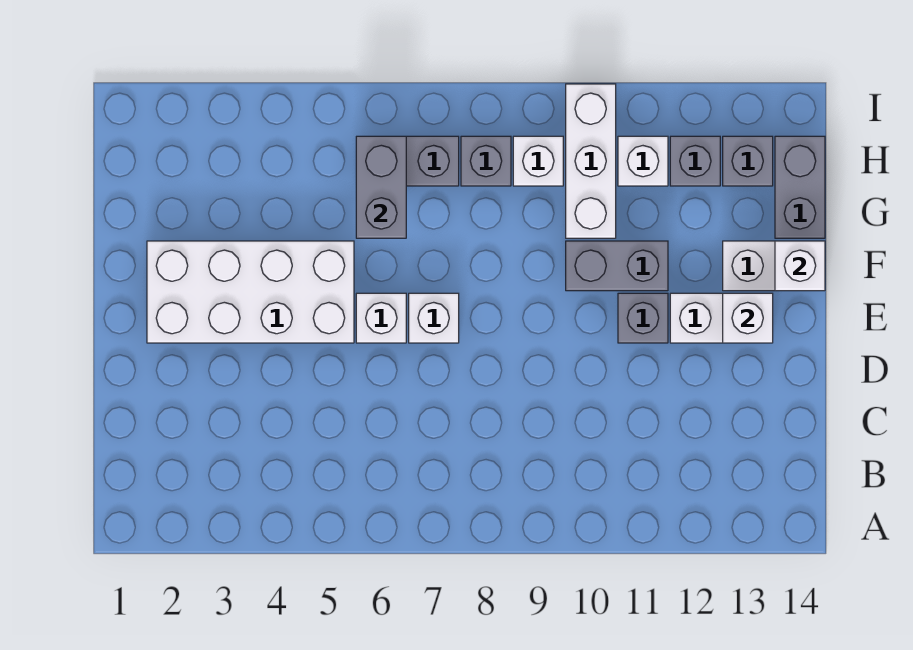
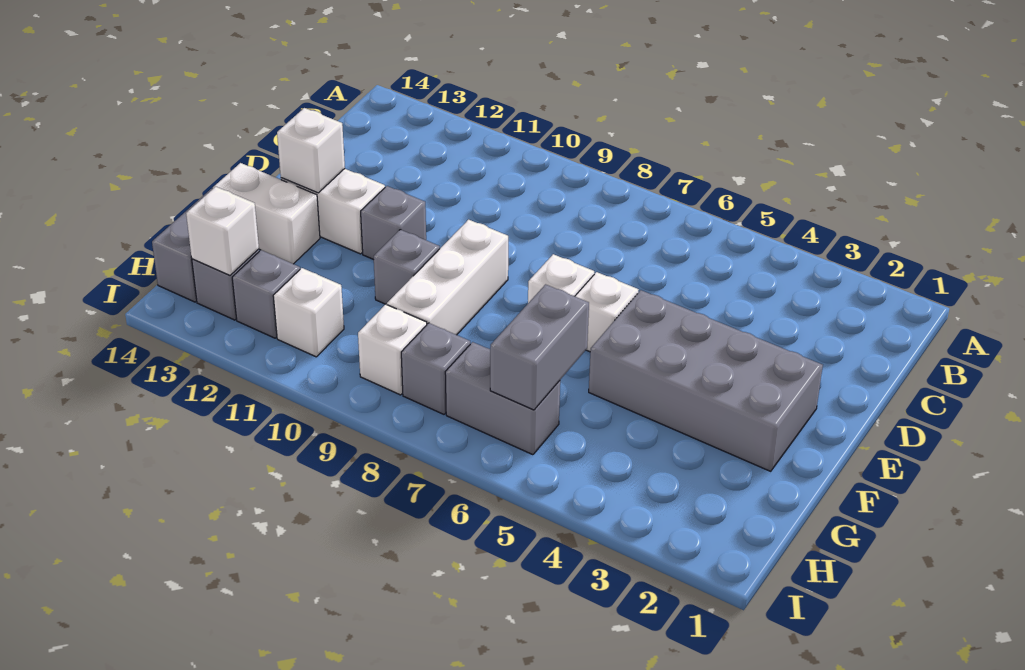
white 2x4 brick [147,241,354,343] -> grey 2x4 brick [589,290,823,471]
grey 1x2 brick [566,241,668,291] -> grey 1x1 brick [374,230,440,305]
white 1x1 brick [775,241,825,291] -> white 1x1 brick moved to [186,187,259,276]
white 1x3 brick [566,84,616,238] -> white 1x3 brick moved to [387,220,508,335]

